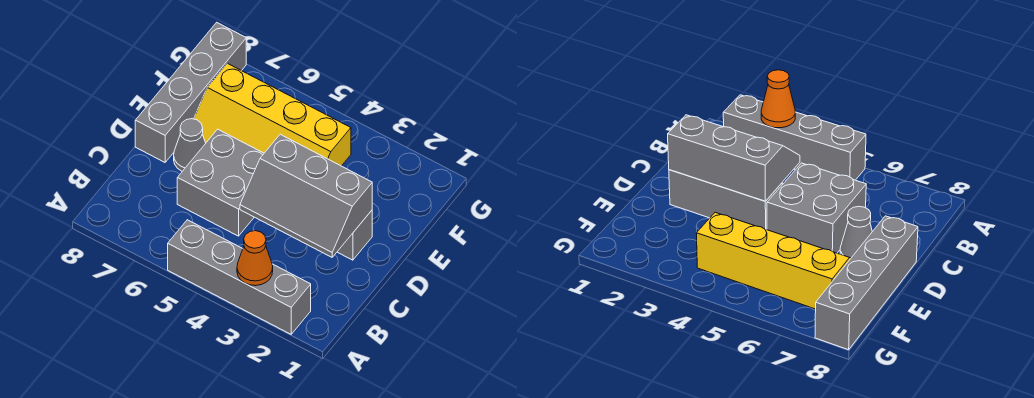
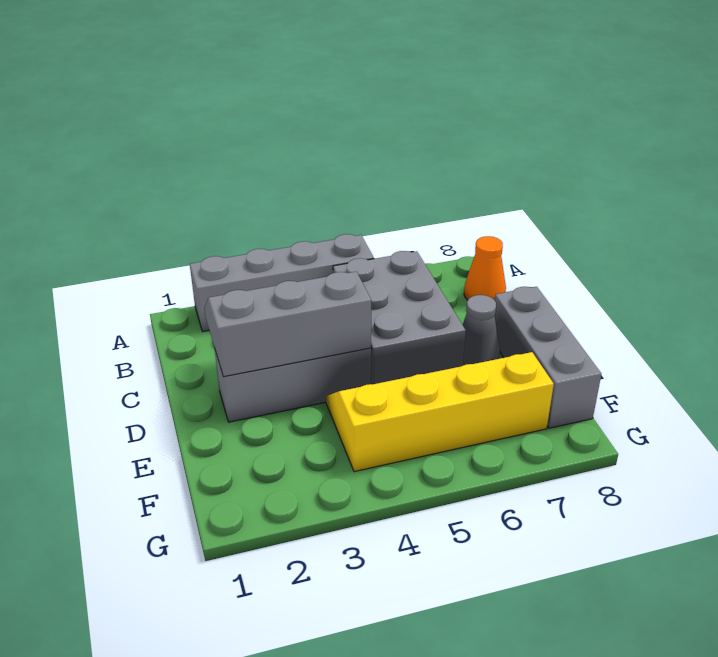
orange 1x1 cone [237,231,273,286] -> orange 1x1 cone moved to [464,236,506,300]
grey 2x2 brick [177,129,264,236] -> grey 2x3 brick [333,251,466,384]
grey 1x4 brick [135,22,246,162] -> grey 1x3 brick [495,287,601,428]

